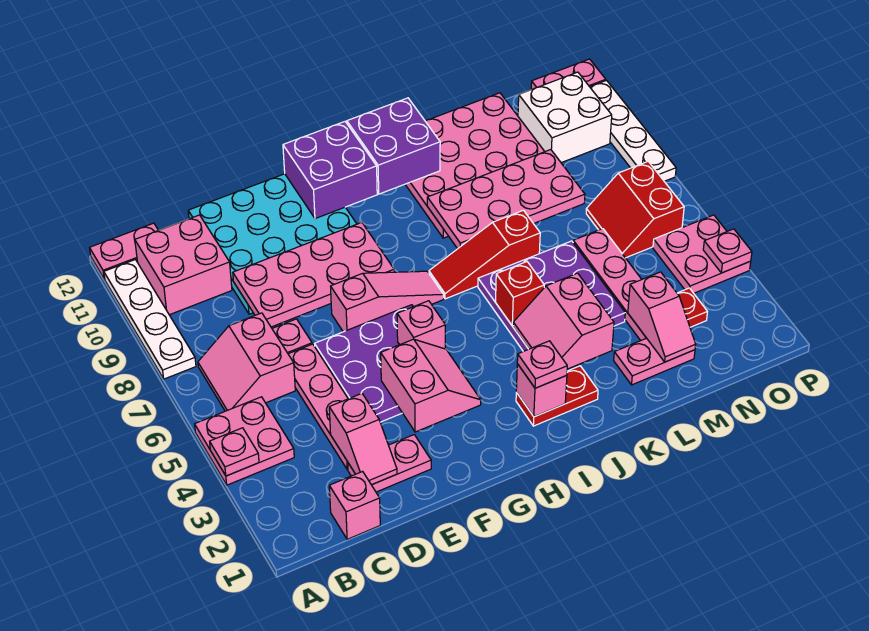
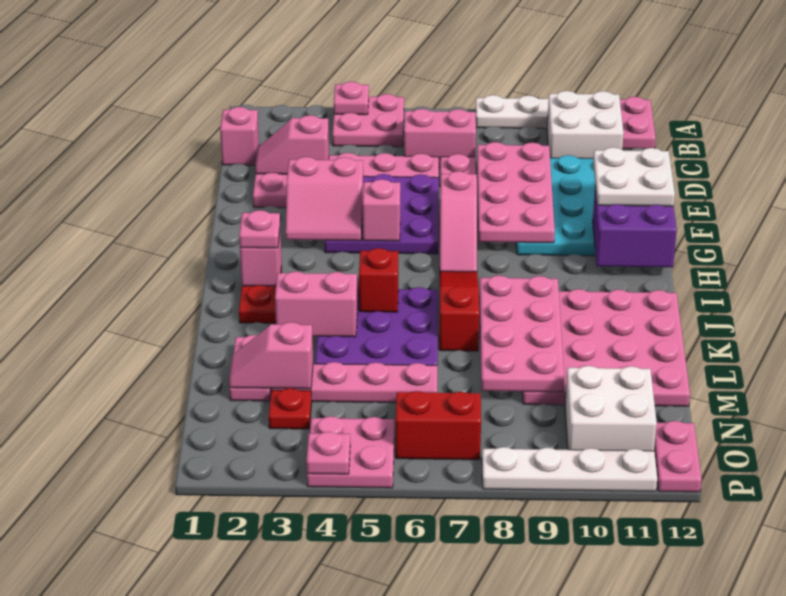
pink 2x2 brick [135,215,232,315] -> white 2x2 brick [547,91,624,158]
none -> white 2x2 plate [593,147,675,206]
purple 2x2 brick [347,98,440,194] -> none

